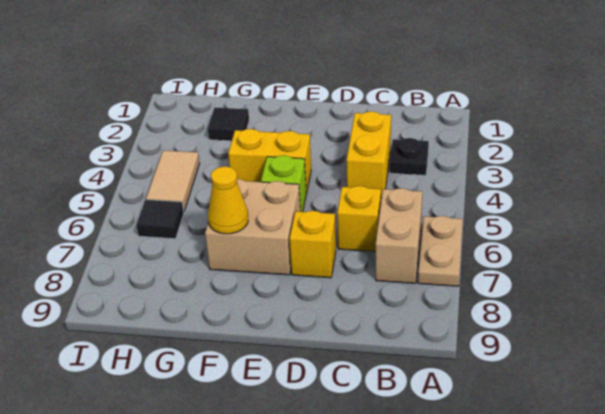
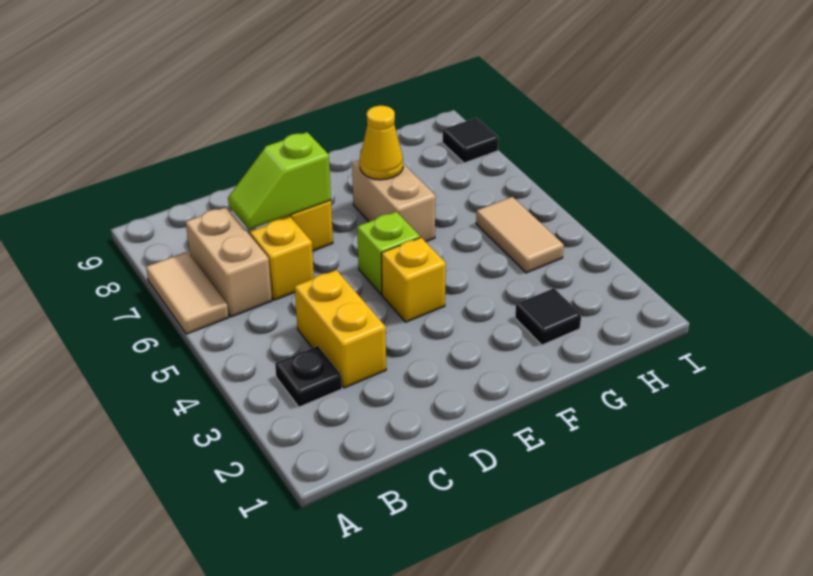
tan 1x2 plate [418,216,463,286] -> tan 1x2 tile [146,252,229,334]
none -> lime 1x2 slope [228,132,331,230]
yellow 1x2 brick [228,129,311,193] -> yellow 1x1 brick [381,238,446,322]
tan 2x2 brick [205,179,301,275] -> tan 1x2 brick [352,160,436,242]
black 1x1 tile [137,200,184,239] -> black 1x1 tile moved to [442,118,499,163]

